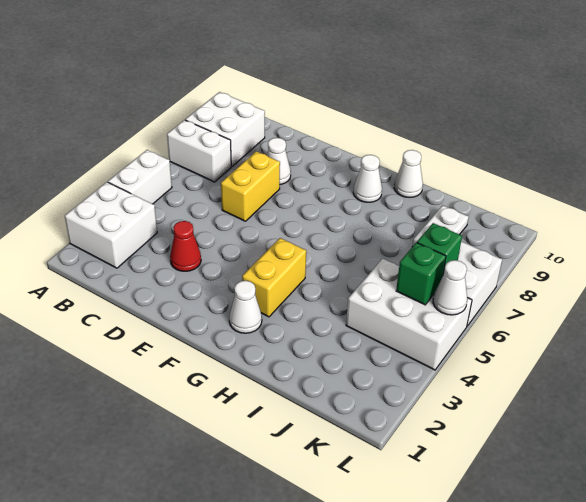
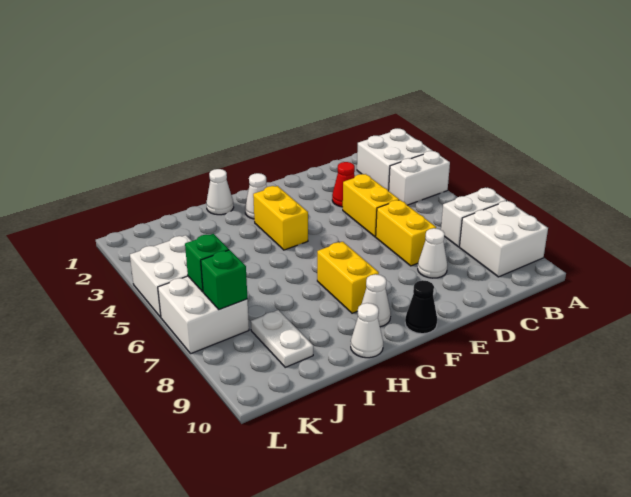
white 1x2 brick [108,150,172,204] -> white 1x2 brick turned to [389,151,450,205]
none -> yellow 1x2 brick [343,174,399,237]
none -> black 1x1 cone [405,280,437,334]
none -> yellow 1x2 brick [317,242,379,313]
white 2x3 brick [346,259,472,370] -> white 2x2 brick [130,235,191,317]
green 1x1 brick [396,243,446,305] -> green 1x1 brick moved to [201,250,247,310]
white 1x1 cone [433,260,467,315] -> white 1x1 cone moved to [206,169,234,215]

